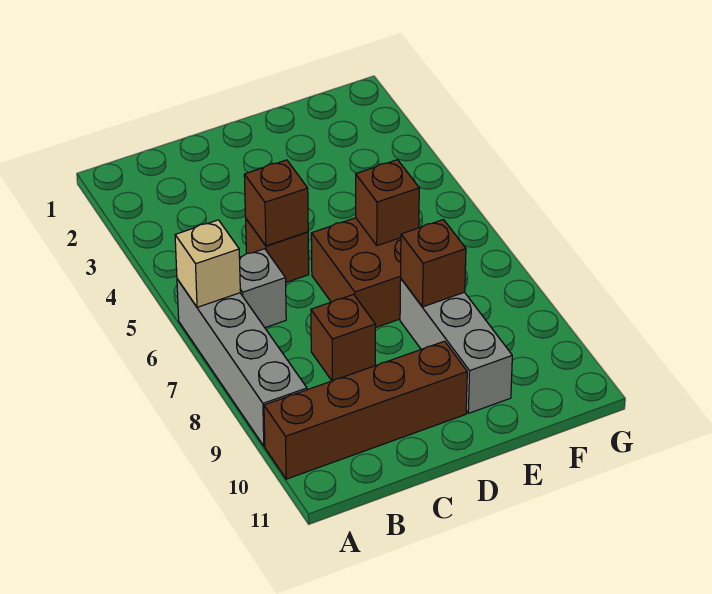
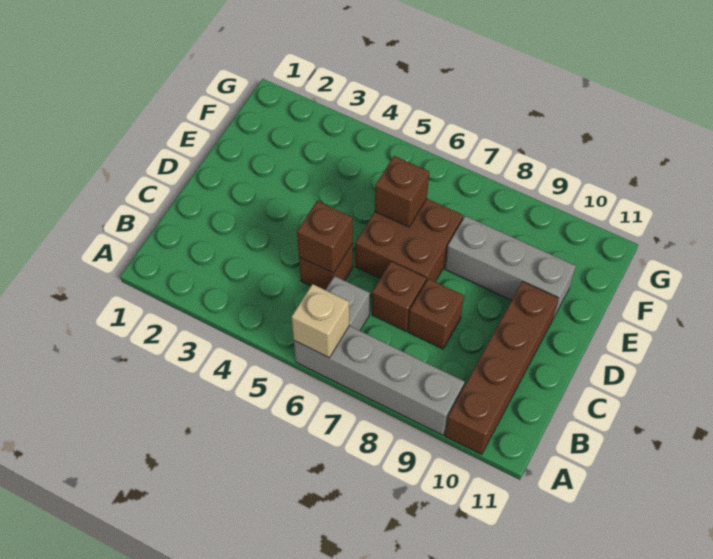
brown 1x1 brick [401,220,466,307] -> brown 1x1 brick moved to [372,261,426,331]

